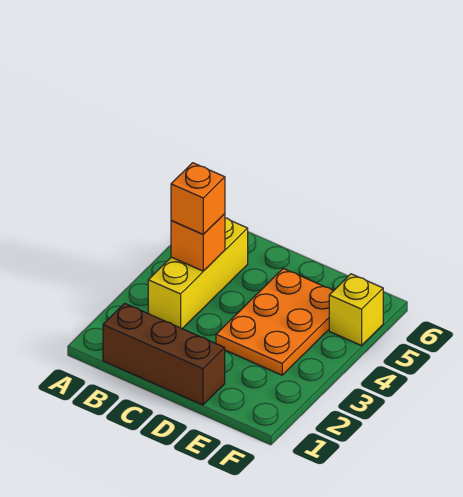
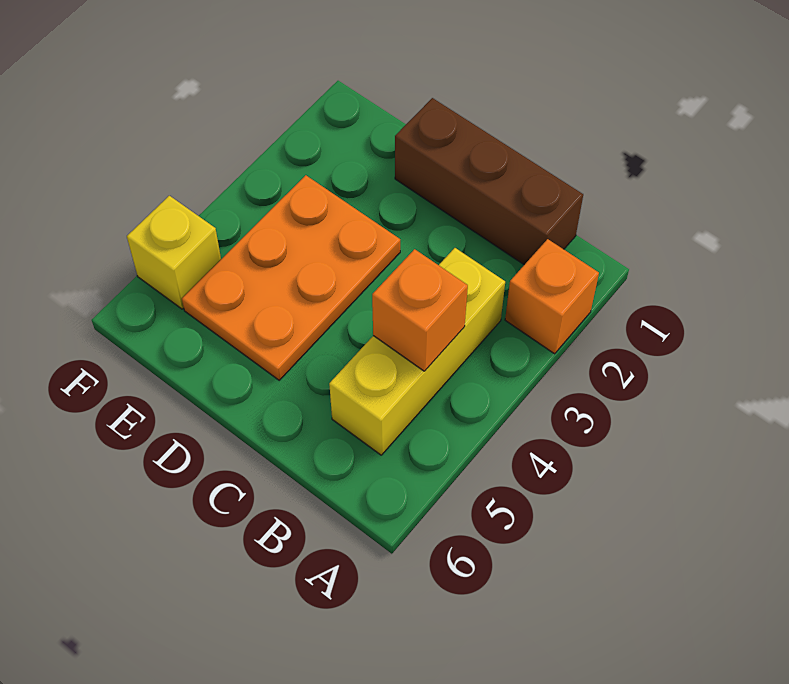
orange 1x1 brick [171,163,225,234] -> orange 1x1 brick moved to [505,239,599,354]

